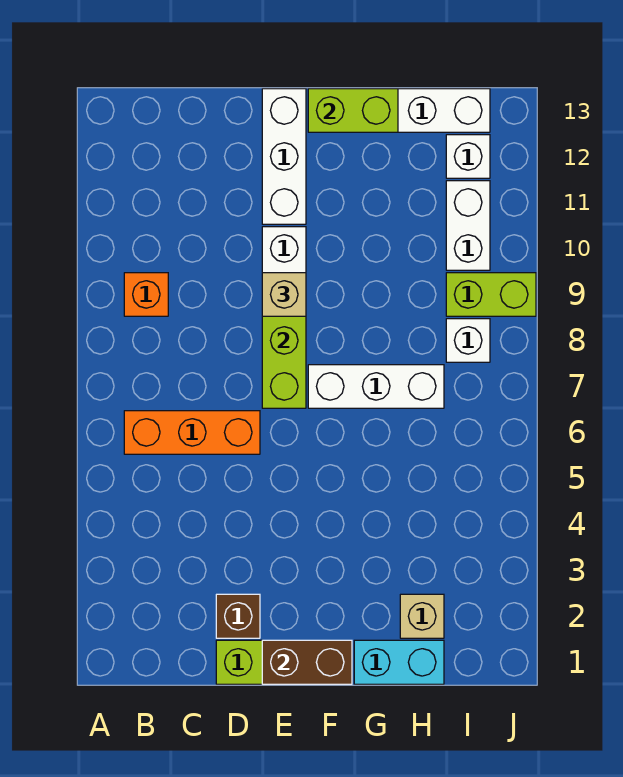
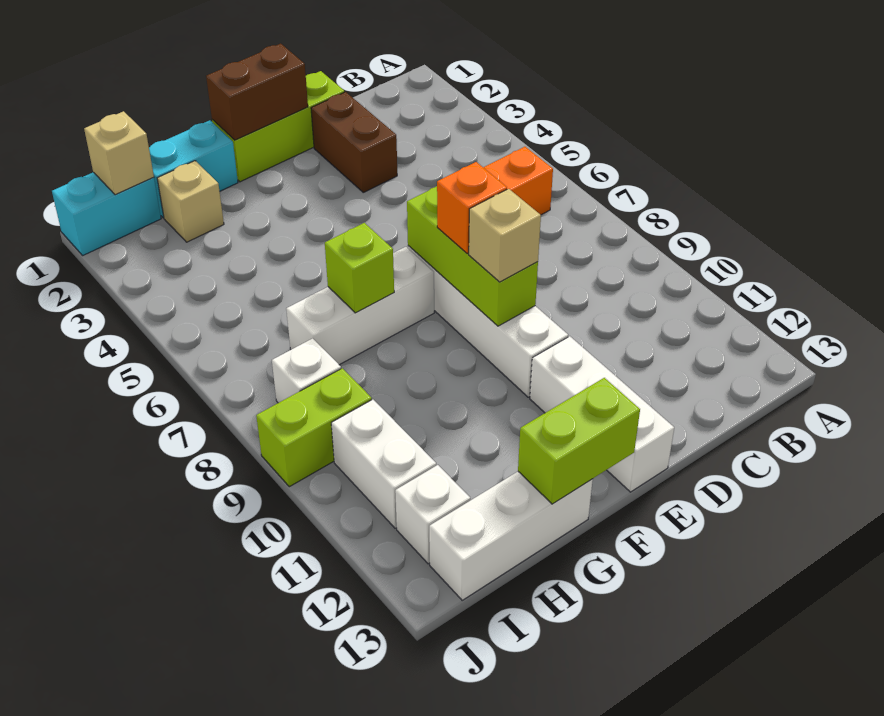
orange 1x1 brick [124,273,168,316] -> orange 1x1 brick moved to [437,162,507,254]
brown 1x1 brick [216,594,260,638] -> brown 1x2 brick [311,92,397,192]
none -> lime 1x1 brick [325,223,394,313]
none -> cyan 1x2 brick [52,172,161,255]
none -> tan 1x1 brick [84,111,154,195]

